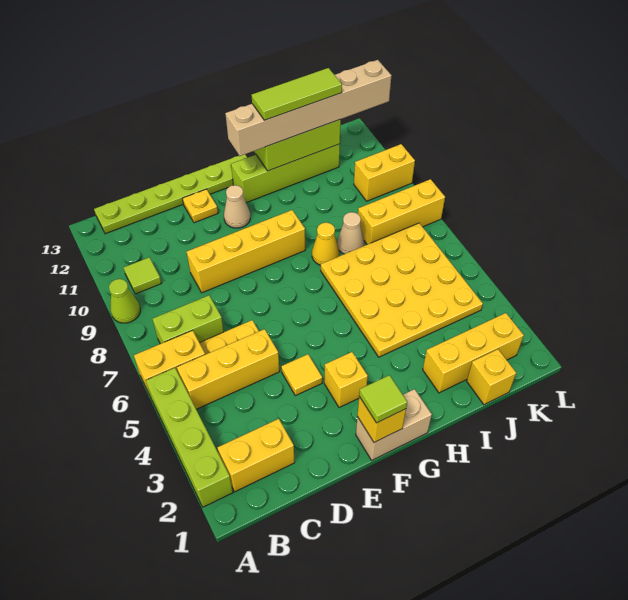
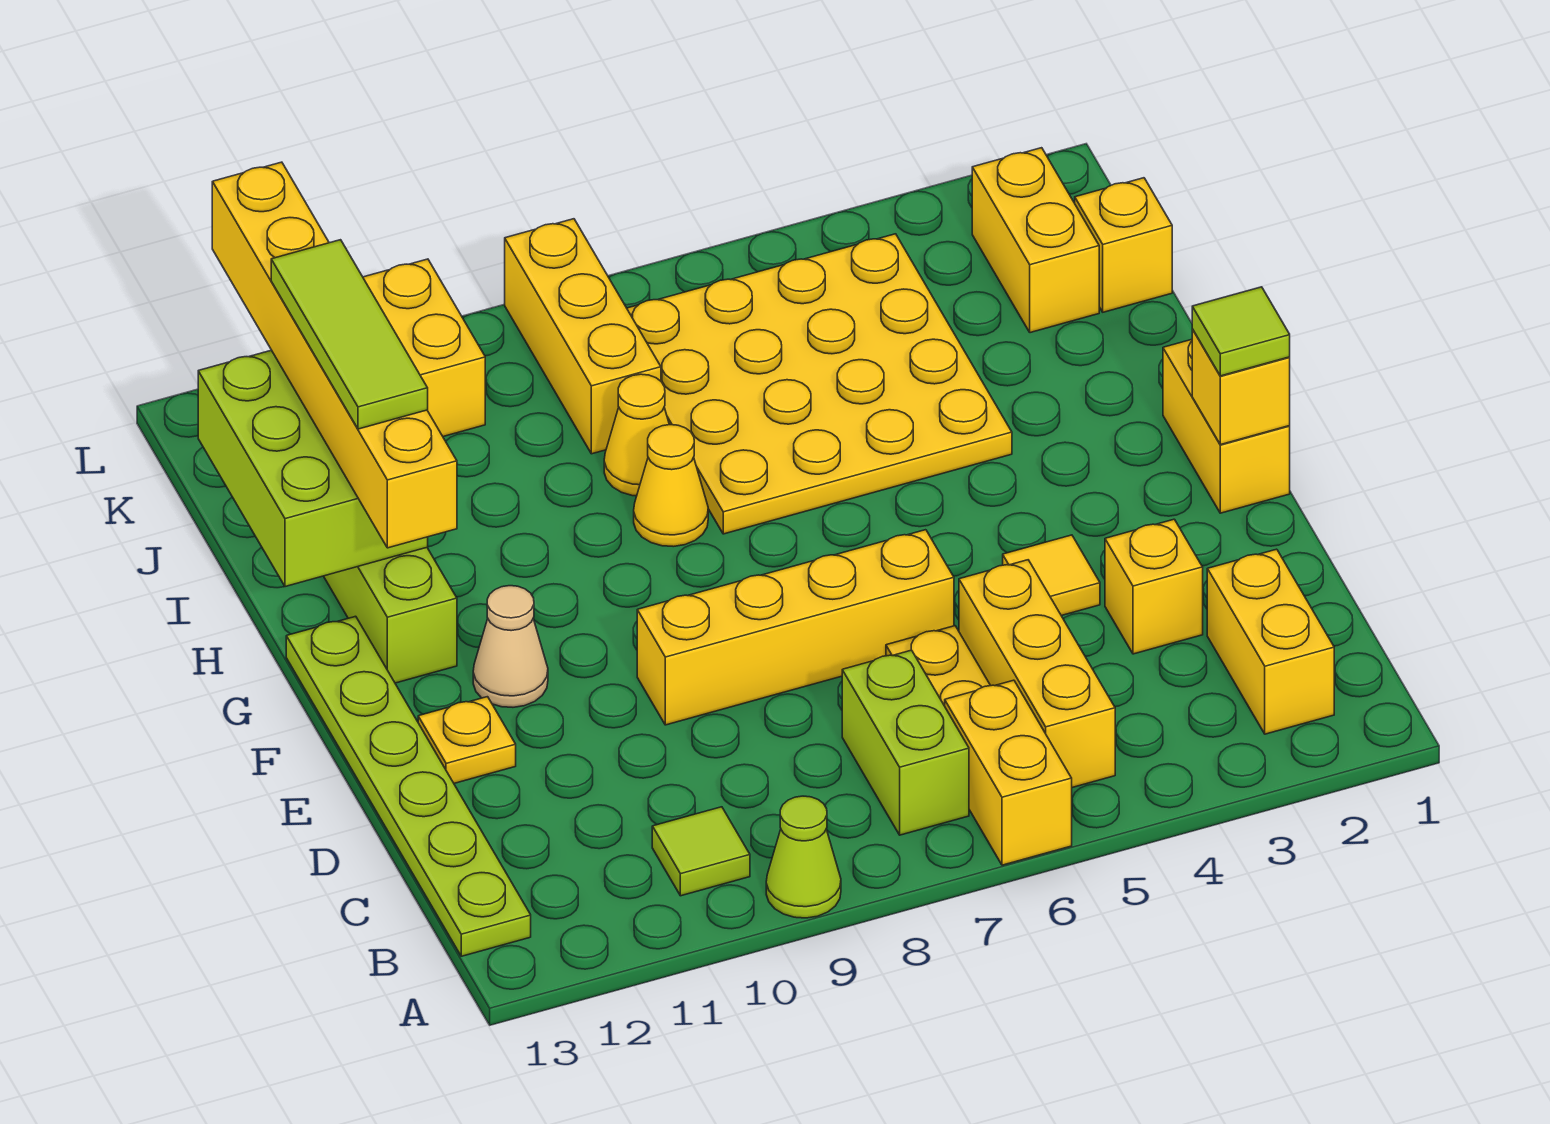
lime 1x4 brick [146,368,233,507] -> none
yellow 1x4 brick [187,210,305,293] -> yellow 1x4 brick turned to [637,530,954,725]
tan 1x2 brick [356,389,432,460] -> yellow 1x2 brick [1163,340,1290,513]
yellow 1x1 brick [324,352,368,407] -> yellow 1x1 brick moved to [1105,519,1203,654]
tan 1x6 brick [225,60,391,156] -> yellow 1x6 brick [212,162,457,548]
yellow 1x3 brick [423,313,524,393] -> yellow 1x2 brick [972,148,1099,333]
tan 1x1 cone [337,212,364,254] -> yellow 1x1 cone [604,374,669,496]

